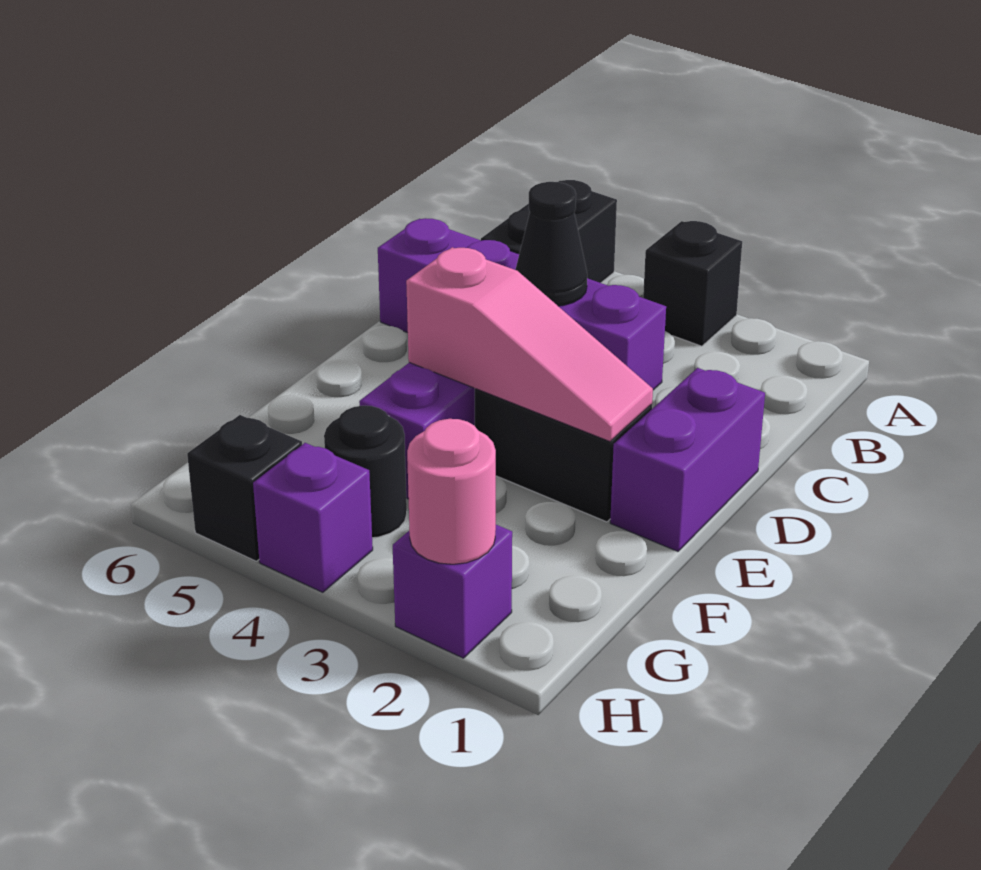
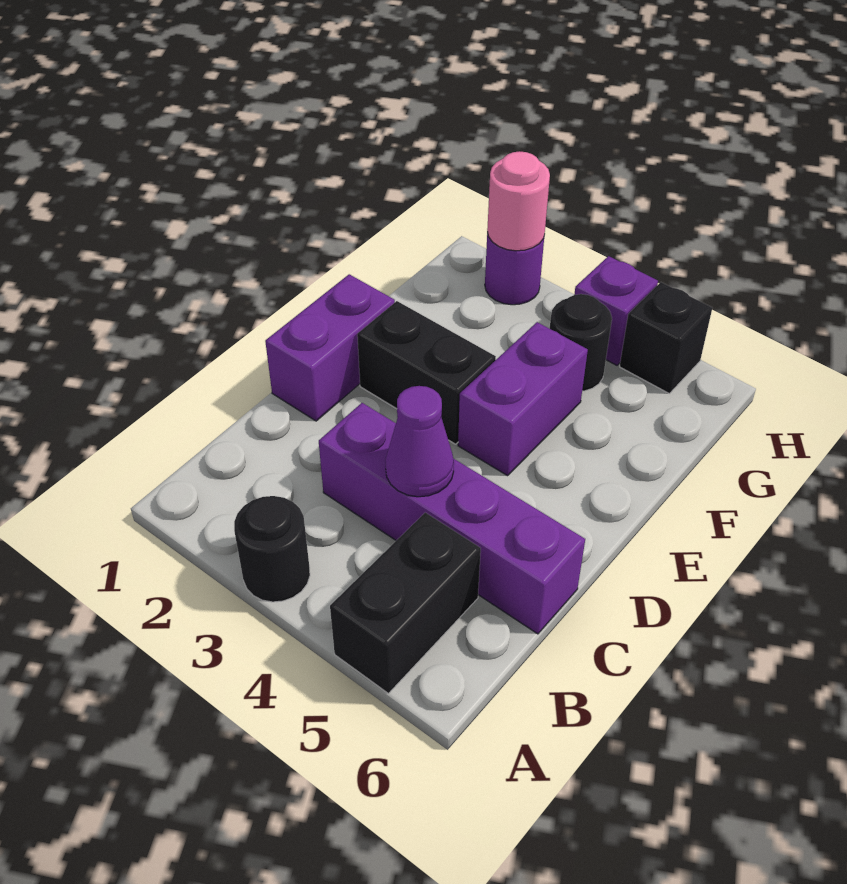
black 1x1 brick [643,221,742,346] -> black 1x1 round brick [234,496,310,602]
black 1x1 cone [515,182,587,306] -> purple 1x1 cone [385,386,454,497]
pink 1x3 slope [406,247,653,442] -> none
purple 1x1 brick [393,525,512,658] -> purple 1x1 round brick [485,233,544,305]

